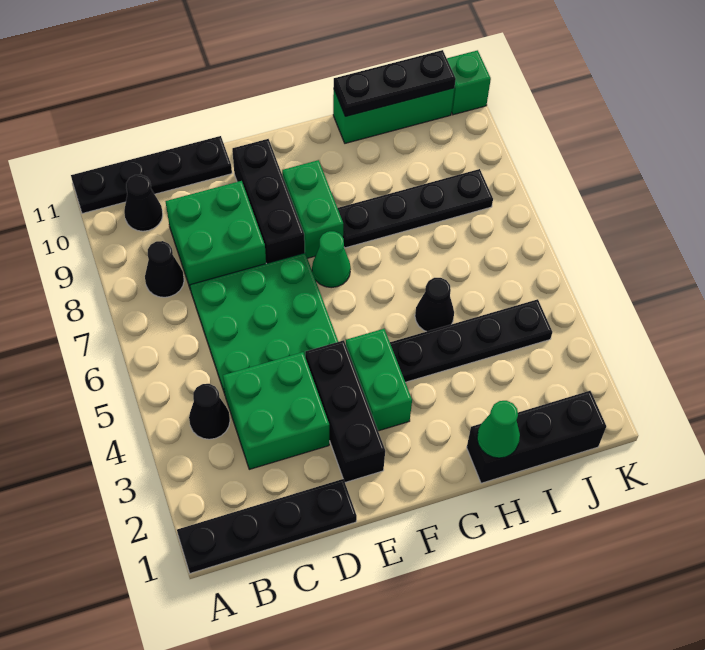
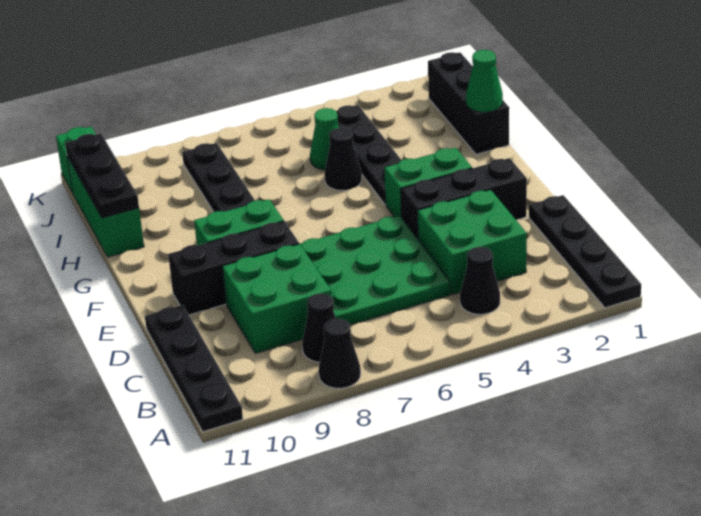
black 1x1 cone [124,175,163,231] -> black 1x1 cone moved to [319,319,361,388]
green 1x1 cone [312,231,351,288] -> green 1x1 cone moved to [310,108,339,170]

